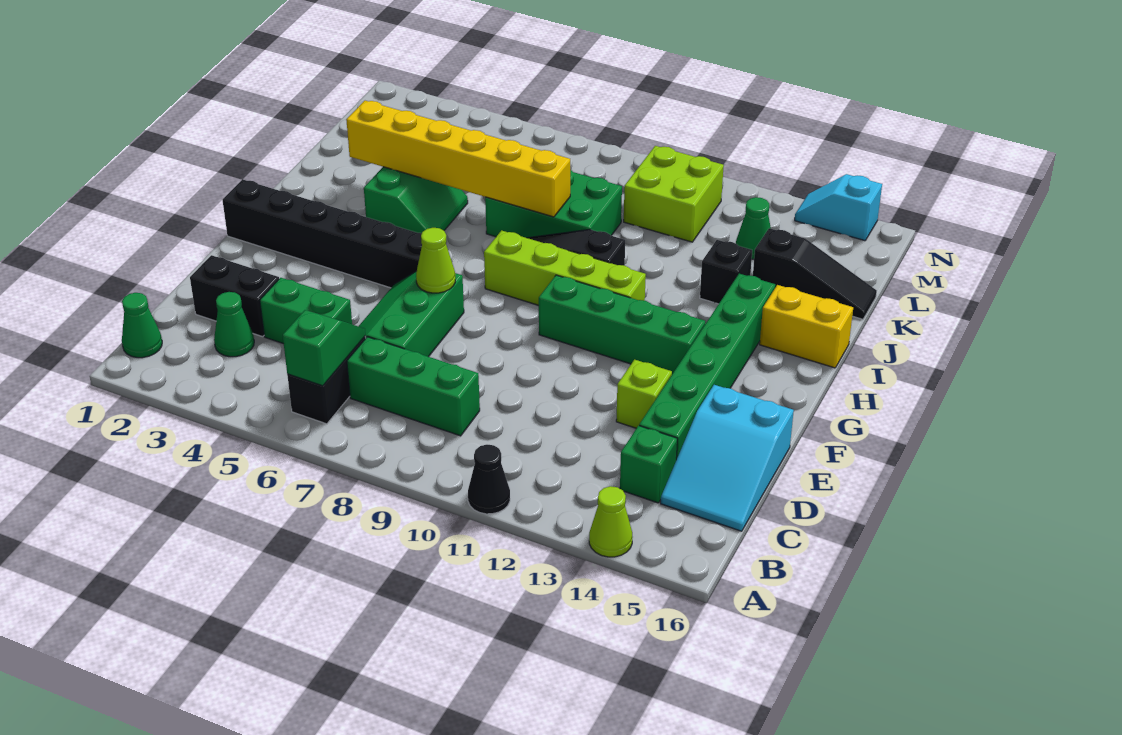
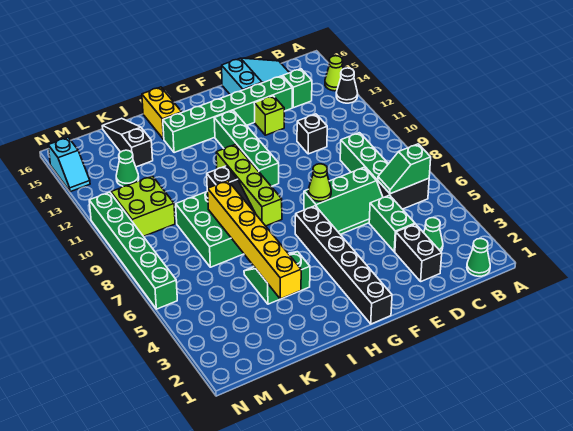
black 1x1 cone [468,445,510,514] -> black 1x1 cone moved to [336,68,358,103]
black 1x1 brick [700,240,752,304] -> black 1x1 brick moved to [297,114,327,154]
none -> green 1x6 brick [89,192,177,309]

